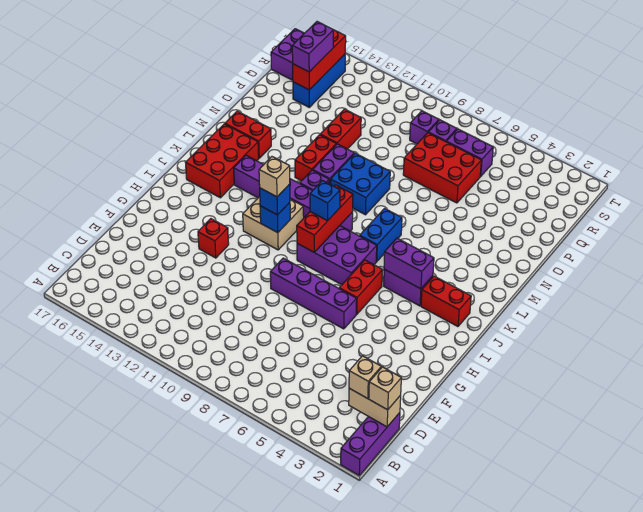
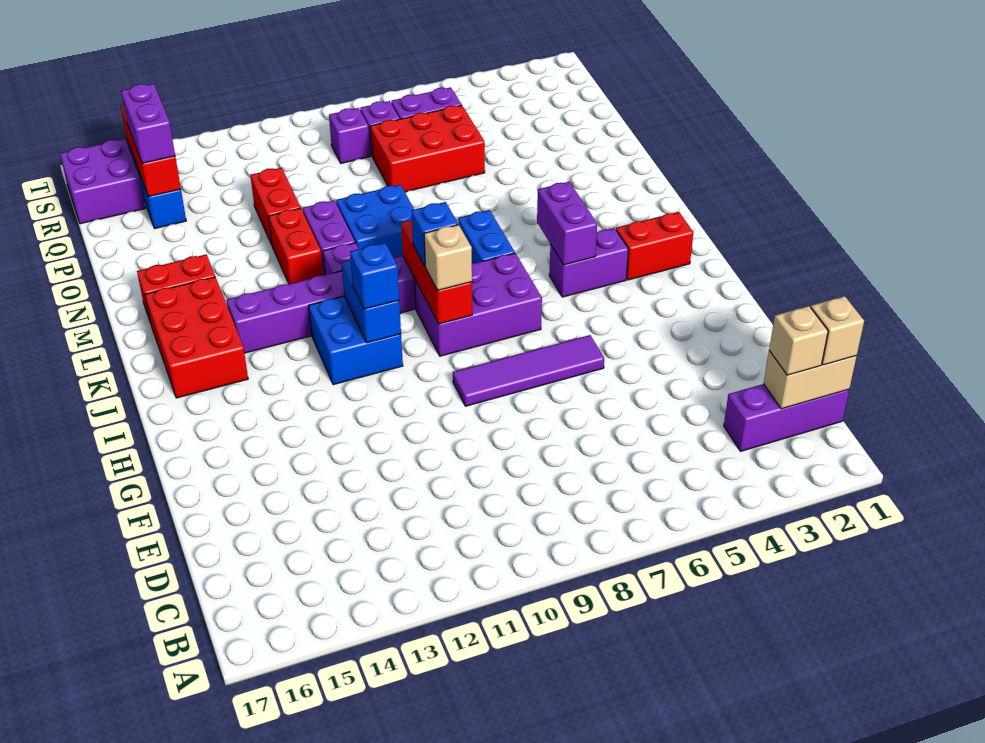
purple 1x3 brick [341,413,400,475] -> purple 1x3 brick turned to [724,384,849,451]
purple 1x4 brick [270,258,357,329] -> purple 1x4 tile [453,335,604,406]
red 1x1 brick [198,219,229,258] -> none
red 1x2 brick [339,260,383,314] -> none
tan 2x2 brick [243,197,304,250] -> blue 2x2 brick [309,296,403,385]
blue 1x1 brick [260,203,290,233] -> blue 1x2 brick [342,260,401,343]
tan 1x1 brick [259,157,290,197] -> tan 1x1 brick moved to [424,225,472,290]
purple 1x2 brick [384,238,434,289] -> purple 1x2 brick turned to [537,182,597,265]

